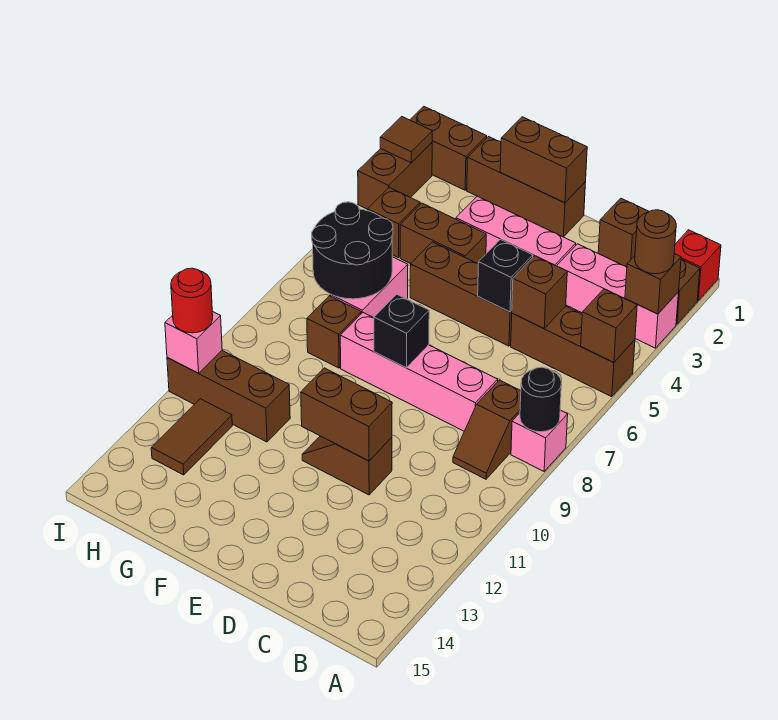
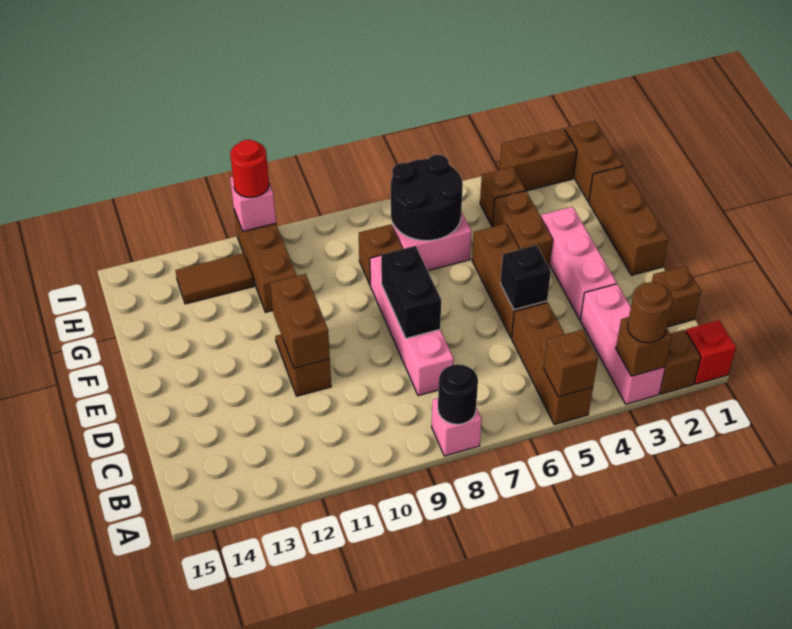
brown 1x2 slope [453,380,521,479] -> none
brown 1x1 brick [512,256,567,328] -> none
brown 1x2 brick [500,117,587,203] -> none
black 1x1 brick [374,294,429,368] -> black 1x2 brick [381,246,441,338]
brown 1x1 tile [380,117,432,163] -> none

